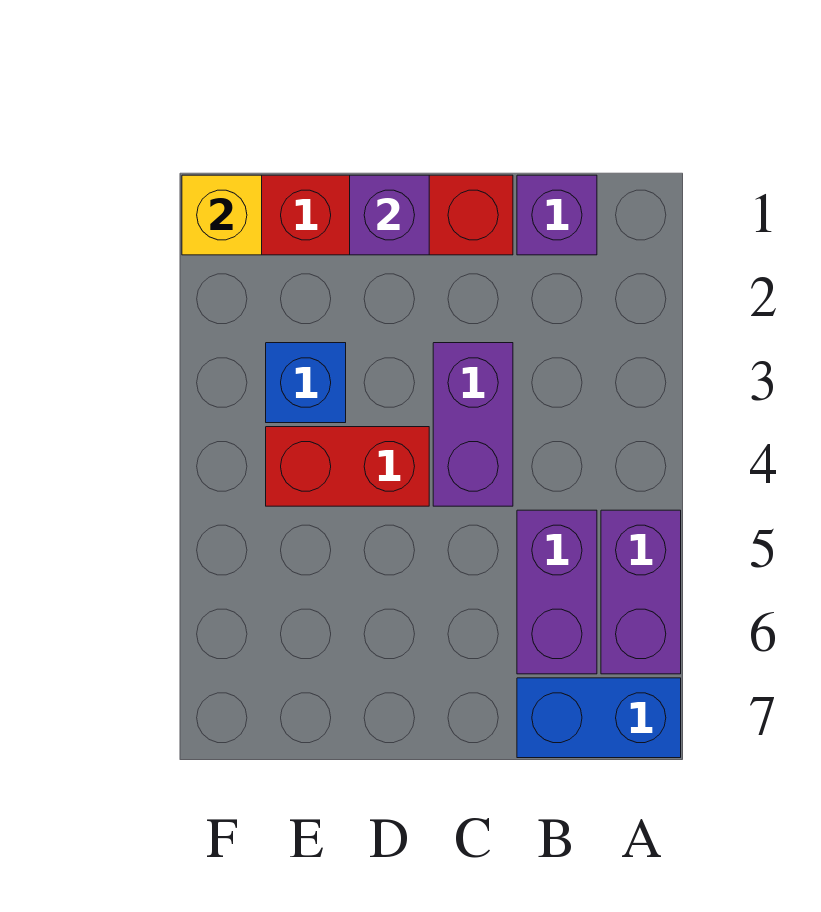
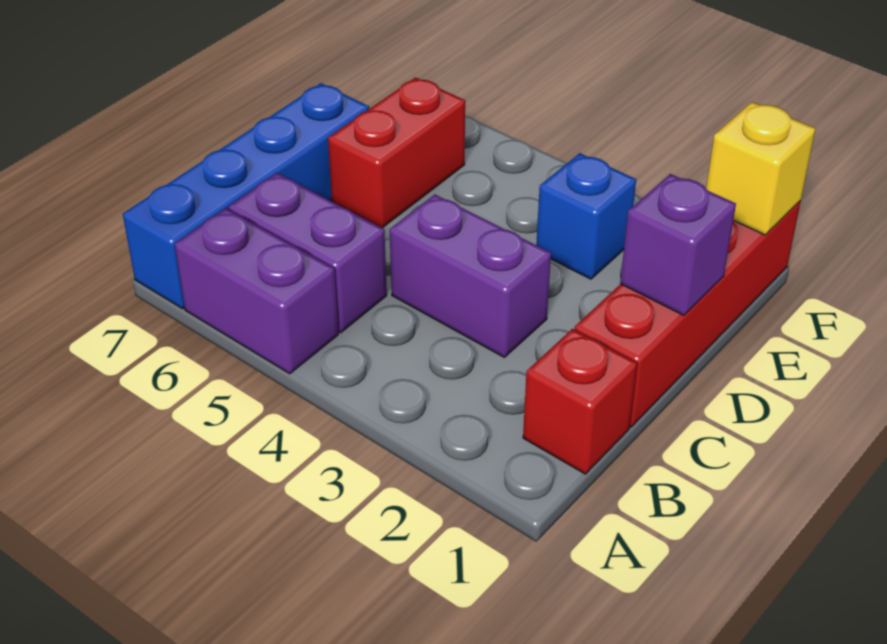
blue 1x2 brick [517,678,681,758] -> blue 1x4 brick [123,83,369,309]
purple 1x1 brick [517,175,597,255] -> red 1x1 brick [523,329,637,474]
red 1x2 brick [266,427,429,506] -> red 1x2 brick moved to [328,77,465,228]

